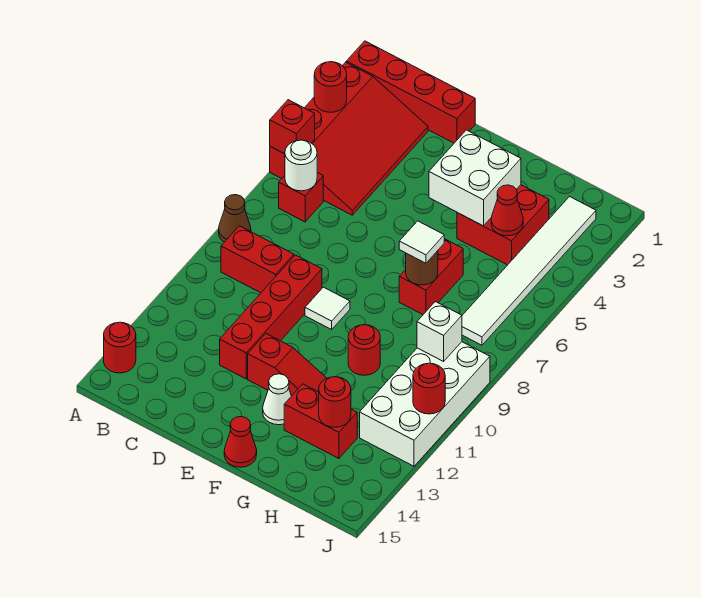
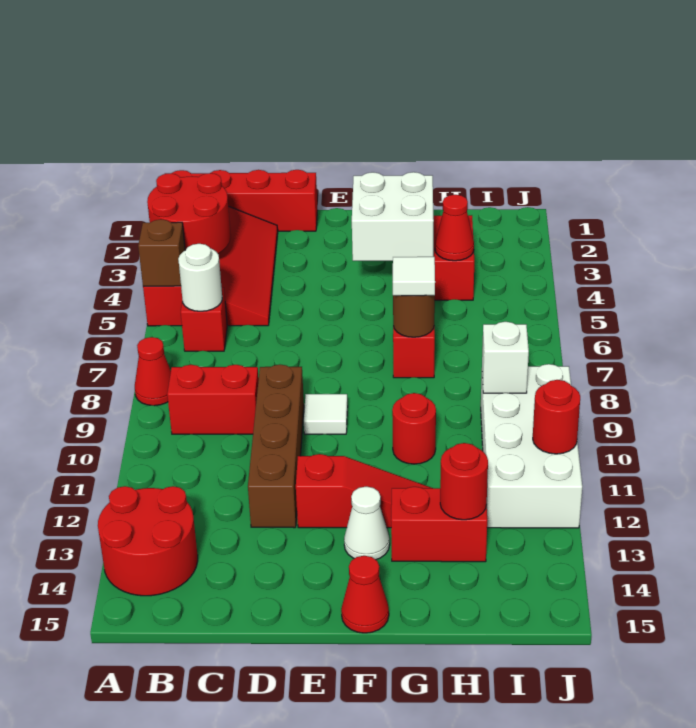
red 1x1 round brick [314,62,347,112] -> red 2x2 round brick [147,173,231,254]
red 1x1 brick [270,100,315,154] -> brown 1x1 brick [138,219,185,286]
brown 1x1 cone [219,195,251,242] -> red 1x1 cone [135,337,171,406]
red 1x1 round brick [104,322,136,373] -> red 2x2 round brick [98,486,198,596]
red 1x4 brick [220,255,322,379] -> brown 1x4 brick [248,365,304,528]
white 1x6 tile [462,197,596,345] -> none

